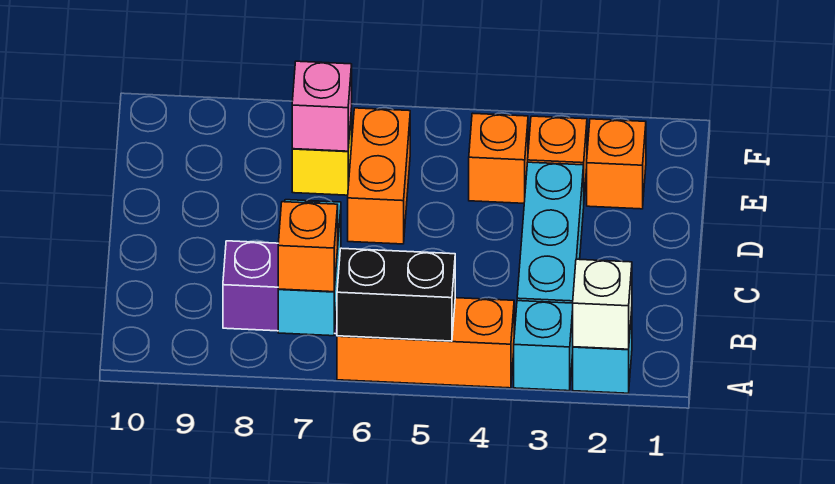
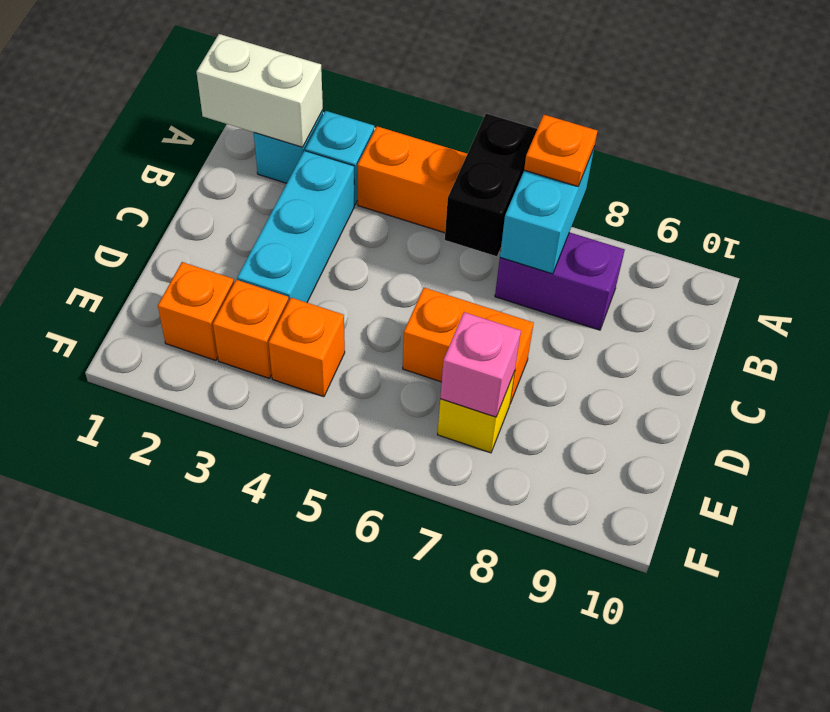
white 1x1 brick [573,259,632,349] -> white 1x2 brick [197,34,323,147]
black 1x2 brick [337,248,455,341] -> black 1x2 brick turned to [445,114,537,256]
orange 1x1 brick [278,202,338,292] -> orange 1x1 plate [524,115,597,186]
orange 1x2 brick [348,108,410,244] -> orange 1x2 brick turned to [403,288,534,403]

